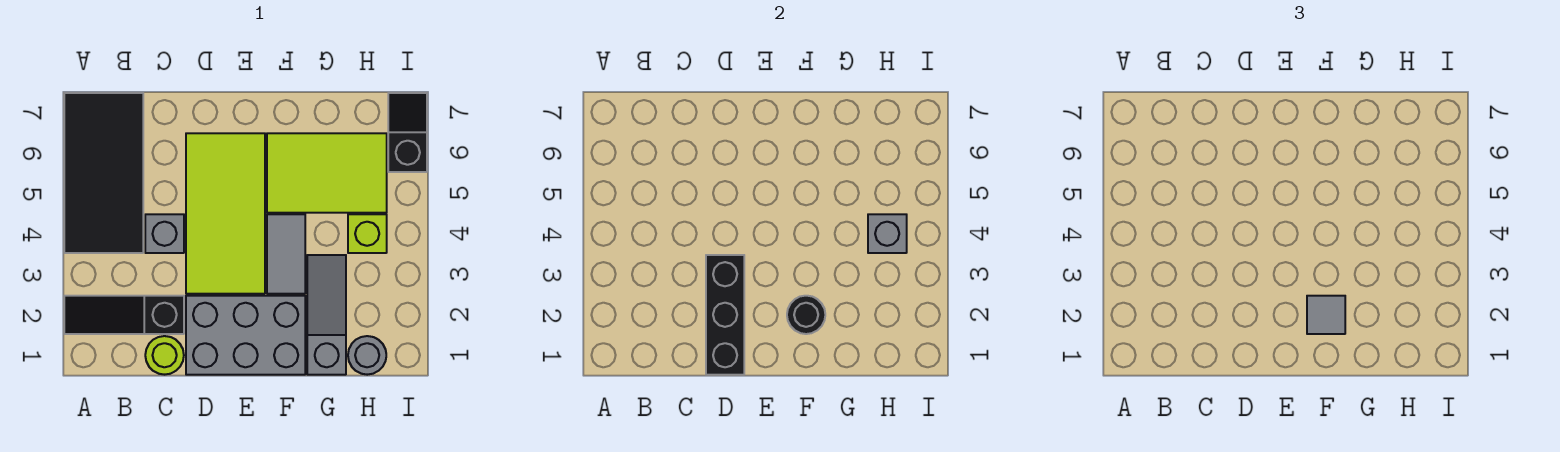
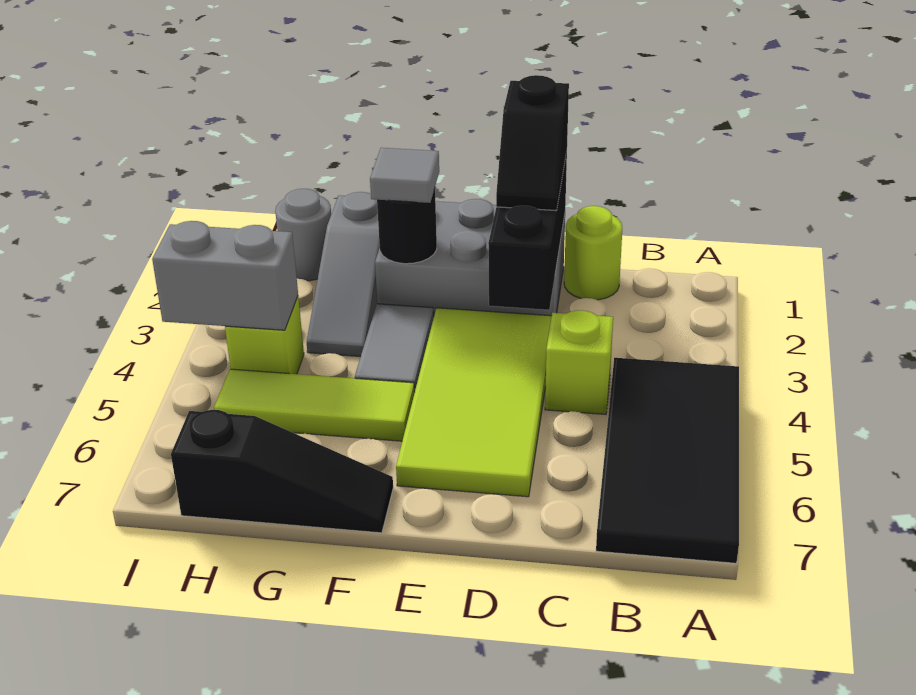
black 1x3 slope [64,296,184,334] -> black 1x3 slope moved to [171,410,393,533]
grey 1x1 brick [145,214,184,253] -> lime 1x1 brick [545,310,613,414]
lime 2x3 tile [267,133,387,213] -> lime 1x3 tile [214,369,415,441]
grey 1x1 brick [868,214,907,253] -> grey 1x2 brick [152,221,298,330]
black 1x2 slope [388,93,427,172] -> black 1x2 slope moved to [496,75,569,211]

